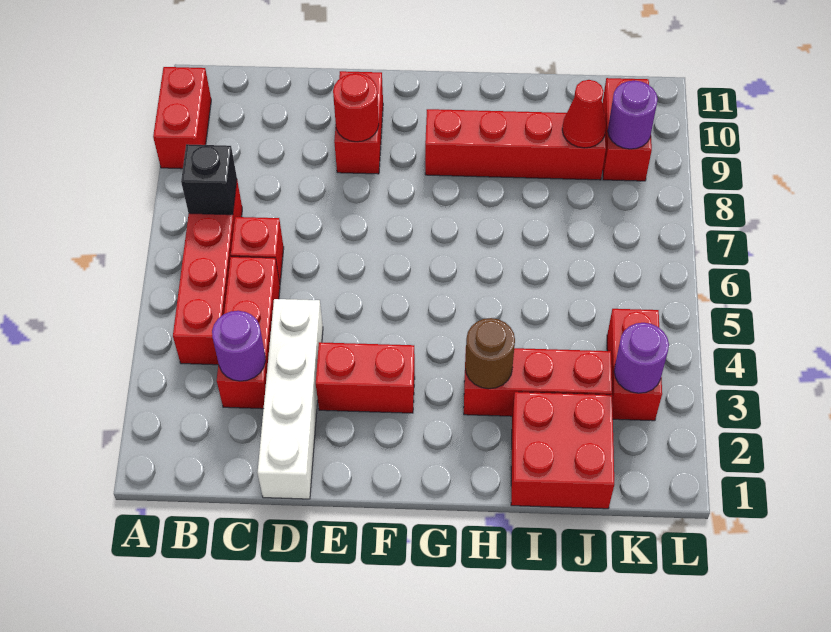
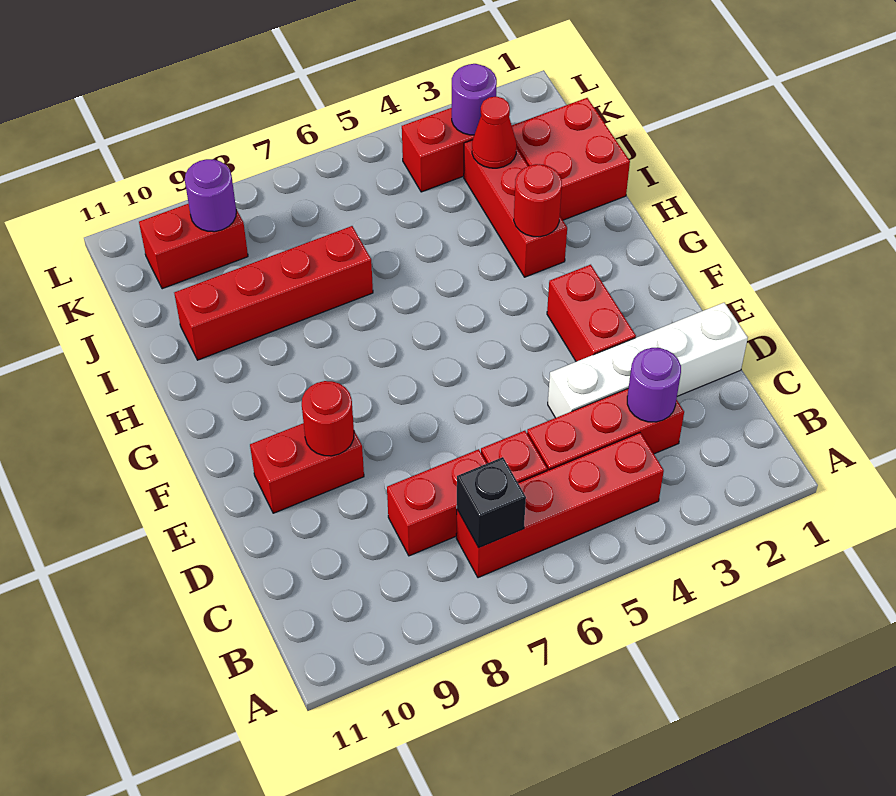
red 1x2 brick [153,67,211,169] -> red 1x2 brick moved to [387,449,487,556]
red 1x4 brick [425,109,606,180] -> red 1x4 brick turned to [174,226,373,360]
brown 1x1 round brick [465,318,515,389] -> red 1x1 round brick [514,164,562,237]
red 1x1 cone [562,80,606,148] -> red 1x1 cone moved to [472,96,517,168]

